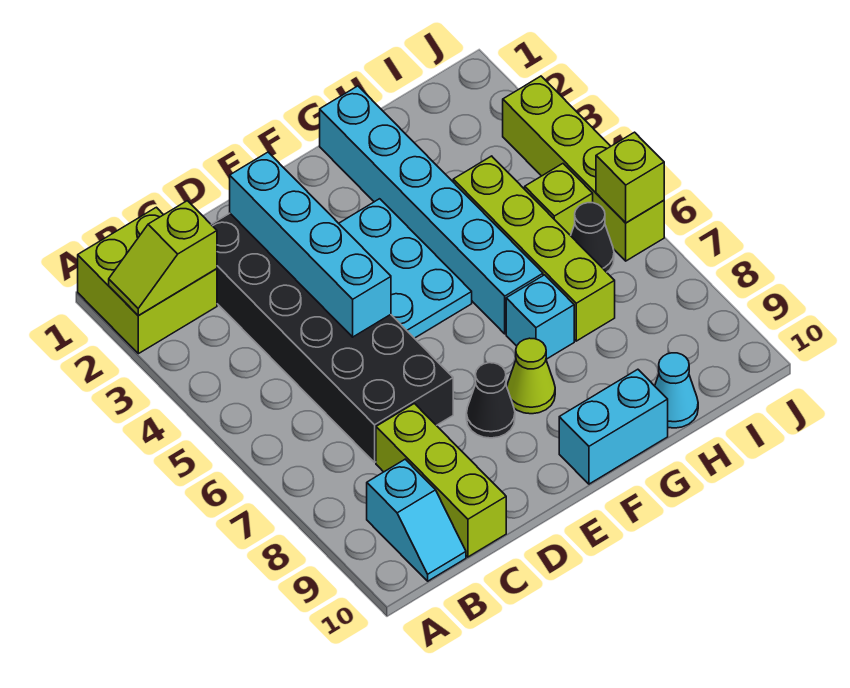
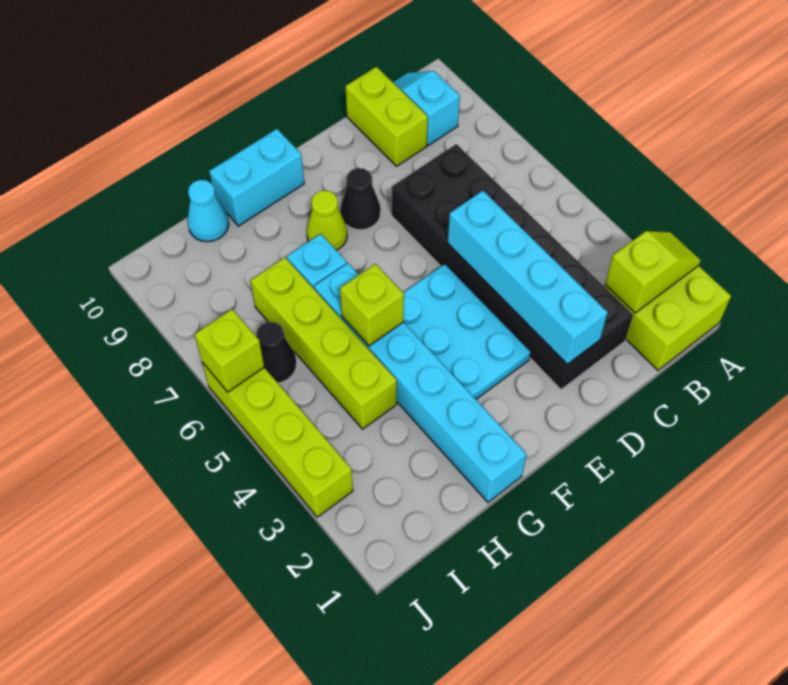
lime 1x3 brick [376,404,506,557] -> lime 1x2 brick [346,67,428,166]
lime 1x1 brick [525,164,593,236] -> lime 1x1 brick moved to [340,264,404,346]

